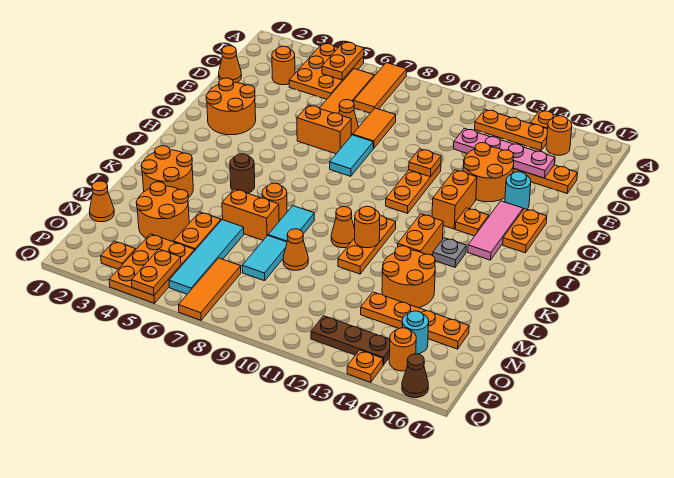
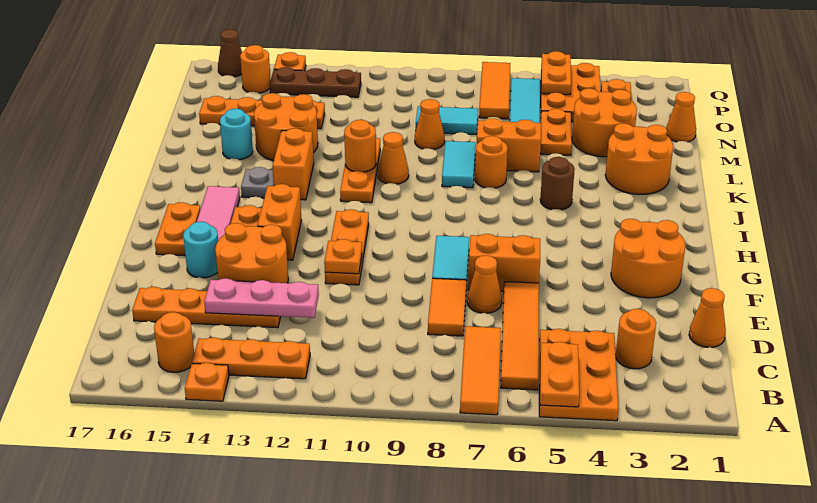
pink 1x4 plate [454,128,555,178] -> pink 1x3 plate [204,278,319,318]
cyan 1x2 tile [242,235,287,281] -> cyan 1x2 tile turned to [416,106,478,134]
cyan 1x1 round brick [402,311,429,354] -> cyan 1x1 round brick moved to [220,109,253,160]

